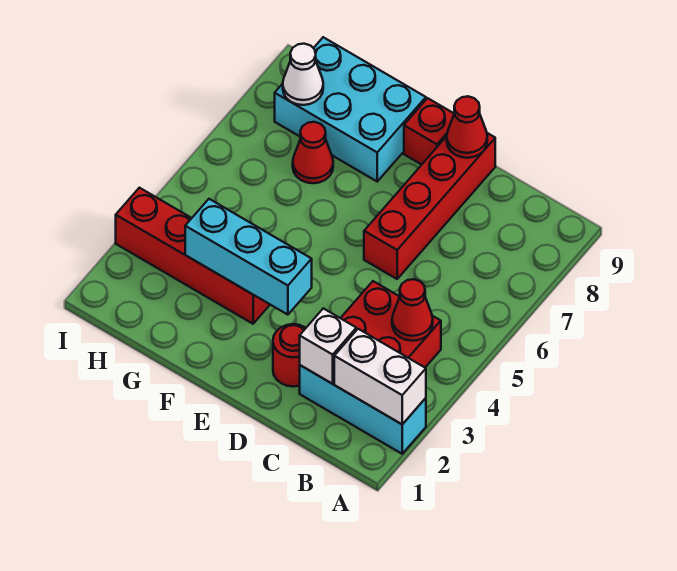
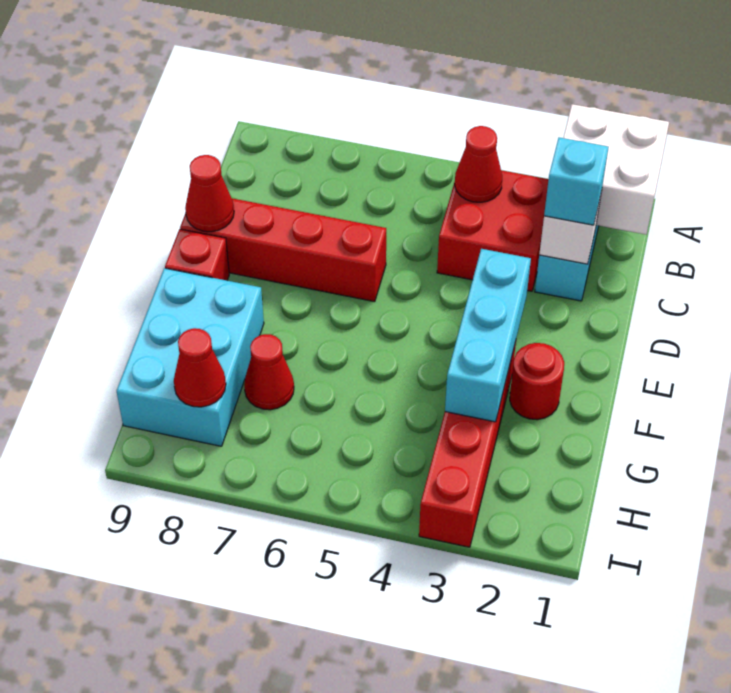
white 1x2 brick [334,329,426,424] -> white 2x2 brick [563,104,669,235]
none -> cyan 1x1 brick [544,138,609,225]
red 1x1 round brick [273,324,306,387] -> red 1x1 round brick moved to [510,343,564,420]
white 1x1 cone [283,44,323,105] -> red 1x1 cone [174,328,226,407]

